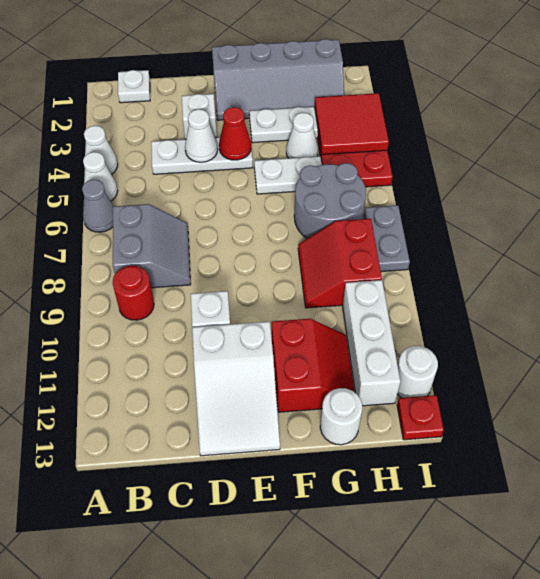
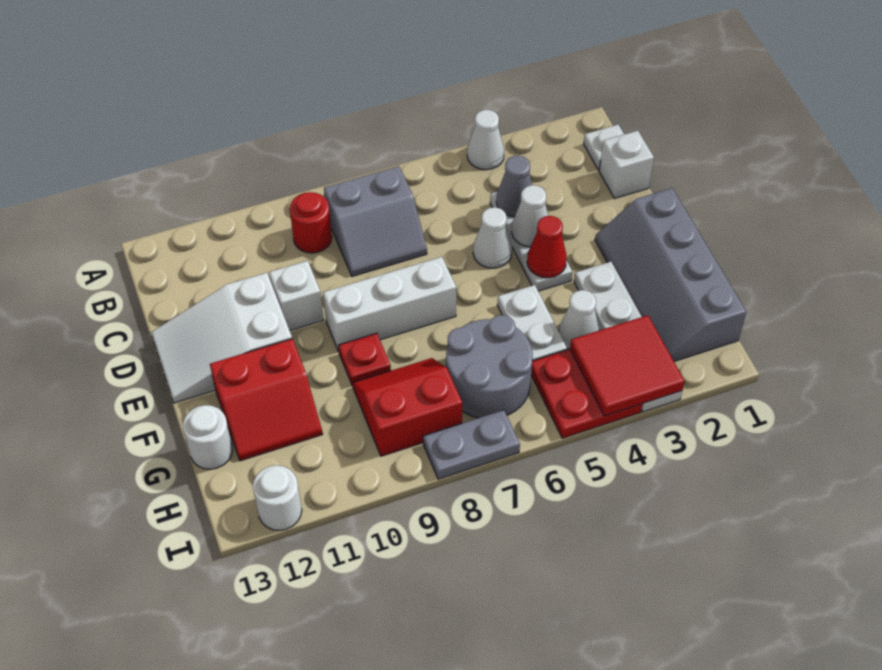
white 1x1 cone [83,152,118,201] -> white 1x1 cone moved to [473,207,512,268]
grey 1x1 cone [82,179,113,232] -> grey 1x1 cone moved to [496,156,532,217]
white 1x1 brick [182,94,217,139] -> white 1x1 brick moved to [599,131,654,198]
white 1x3 brick [343,280,400,406] -> white 1x3 brick moved to [323,257,456,352]
red 1x1 plate [397,395,444,440] -> red 1x1 plate moved to [339,333,391,386]

